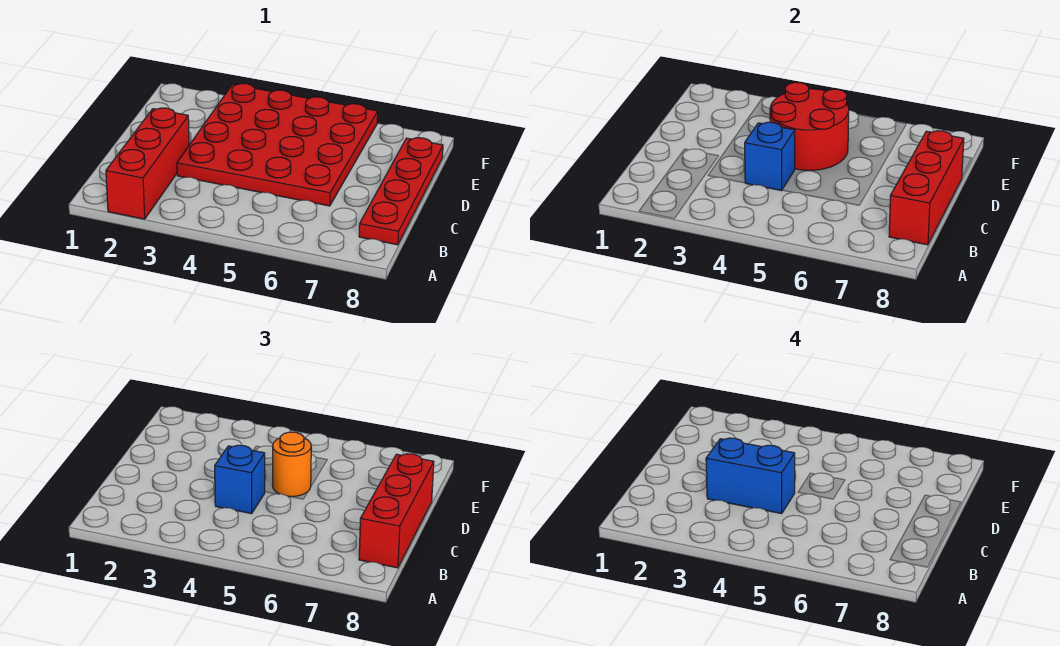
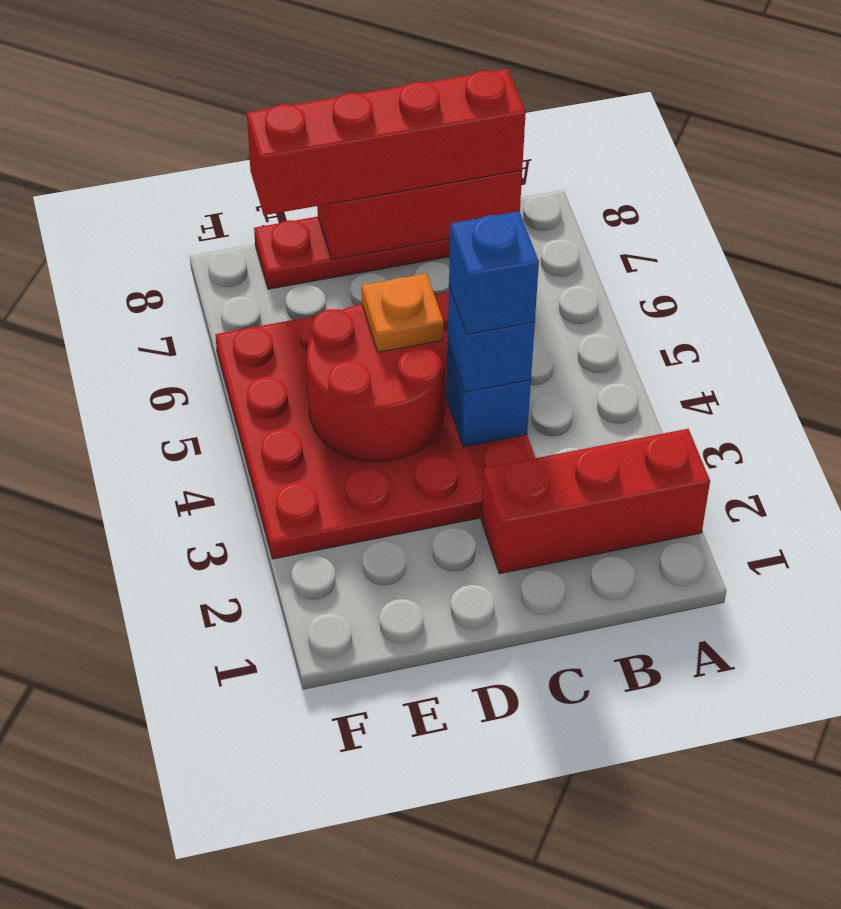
red 1x3 brick [359,454,434,568] -> red 1x4 brick [247,69,526,215]
blue 1x2 brick [706,438,795,514] -> blue 1x1 brick [449,211,539,334]
orange 1x1 round brick [272,432,311,497] -> orange 1x1 plate [362,273,444,352]

